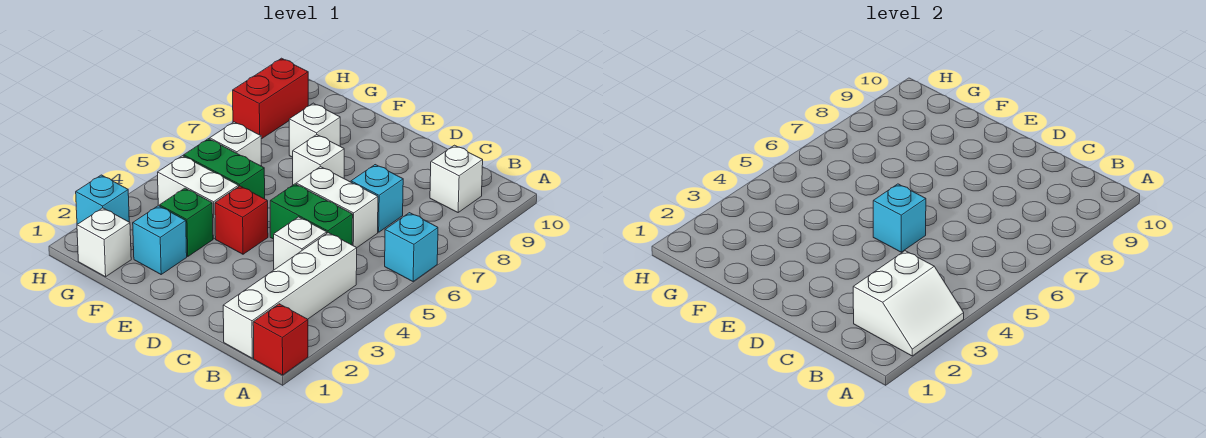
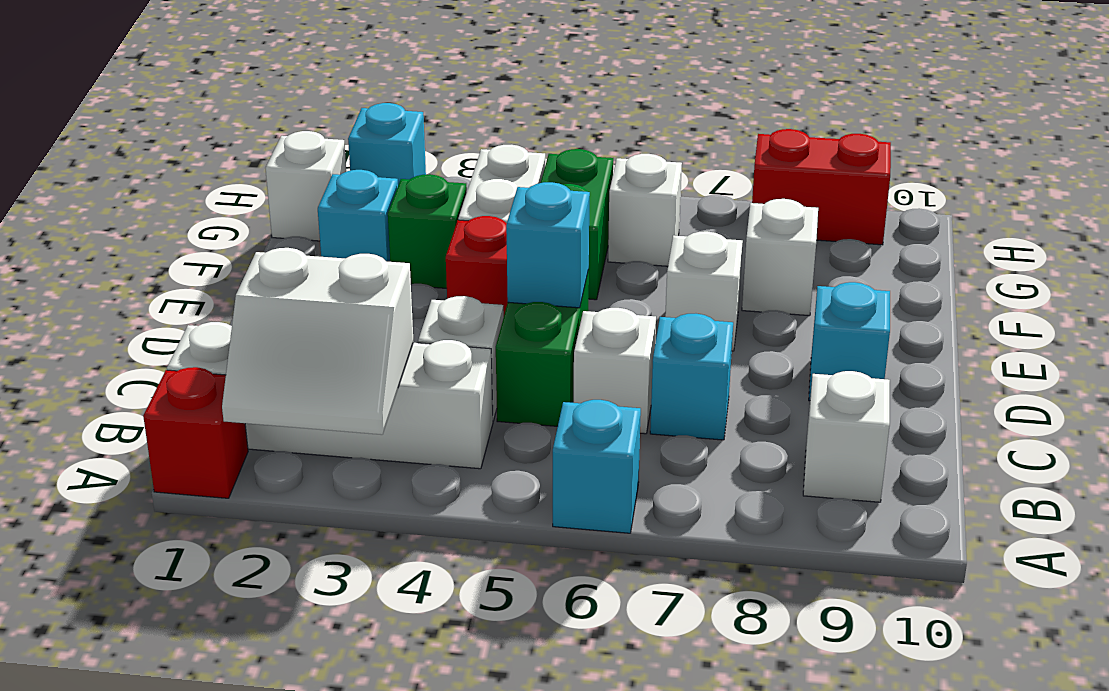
white 1x2 brick [296,167,378,248] -> white 1x1 brick [574,308,656,434]
none -> cyan 1x1 brick [809,282,890,401]

